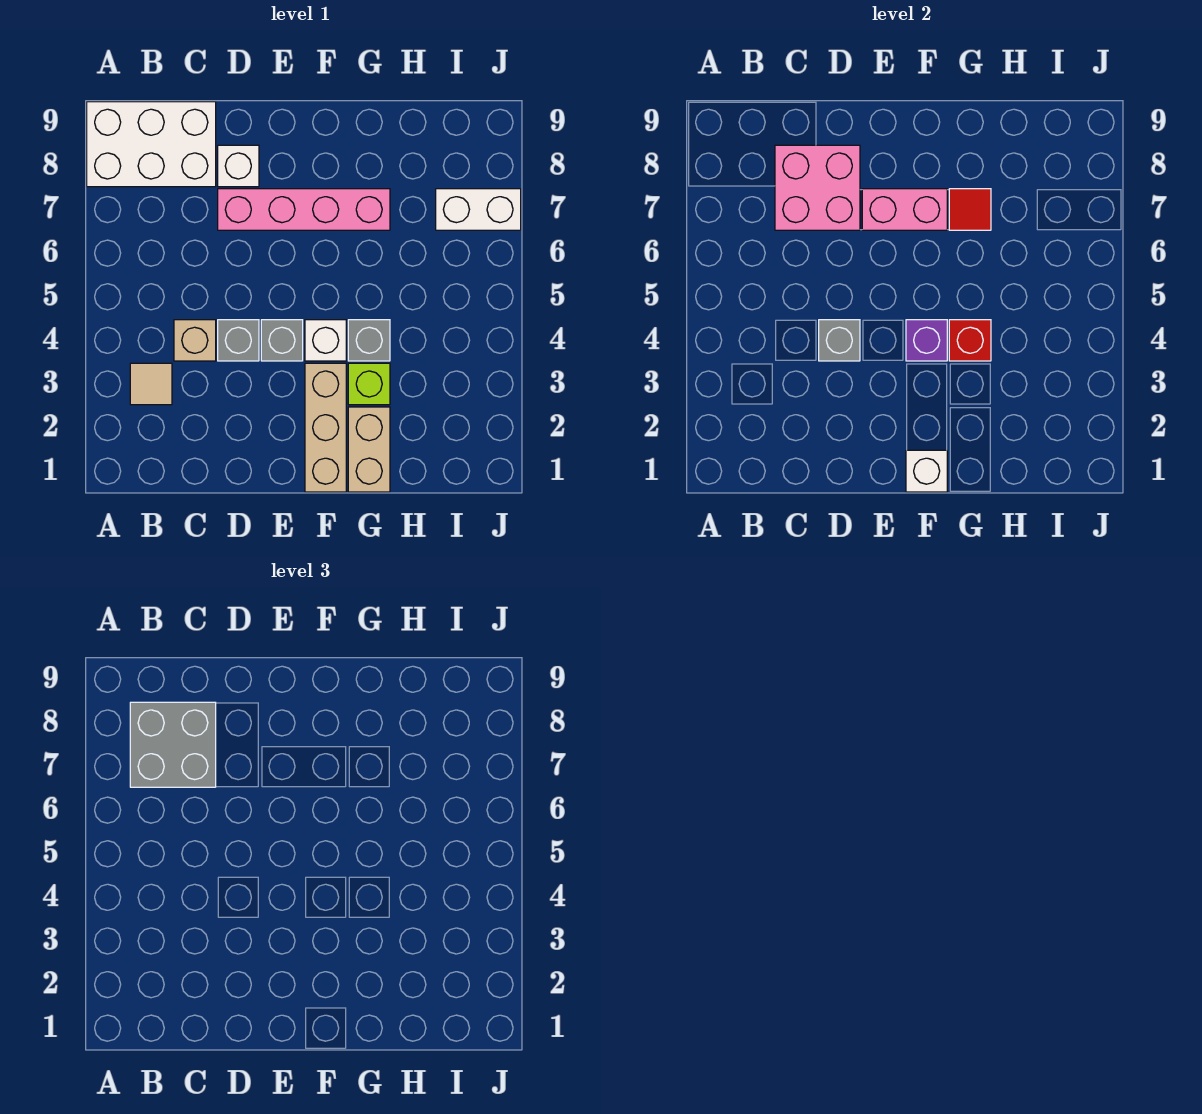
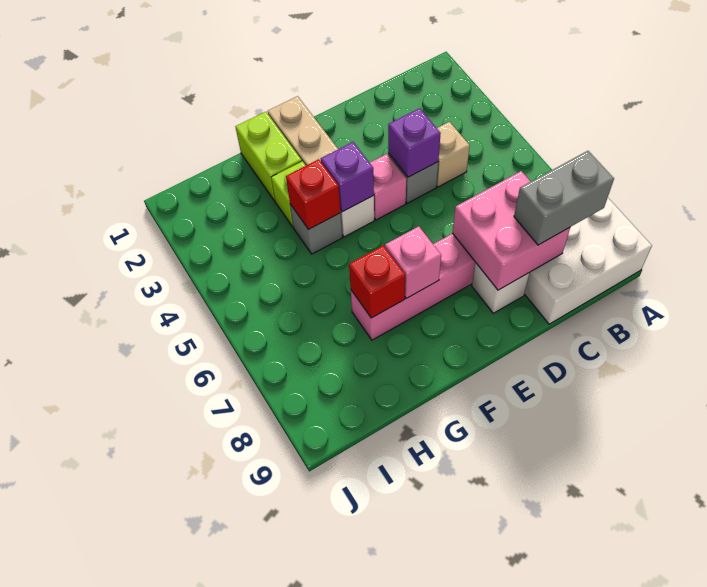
tan 1x1 tile [130,363,172,405] -> none
grey 2x2 brick [130,702,216,787] -> grey 1x2 brick [514,151,614,245]
grey 1x1 brick [819,320,860,361] -> purple 1x1 brick [388,108,441,177]
grey 1x1 brick [261,320,303,361] -> pink 1x1 brick [370,154,406,220]
pink 1x2 brick [862,189,947,230] -> pink 1x1 brick [385,226,441,298]
white 1x1 brick [906,450,947,492] -> none
tan 1x2 brick [348,407,390,492] -> lime 1x2 brick [235,112,302,201]
red 1x1 tile [949,189,991,230] -> red 1x1 brick [349,246,405,318]
white 1x2 brick [436,189,521,230] -> none

